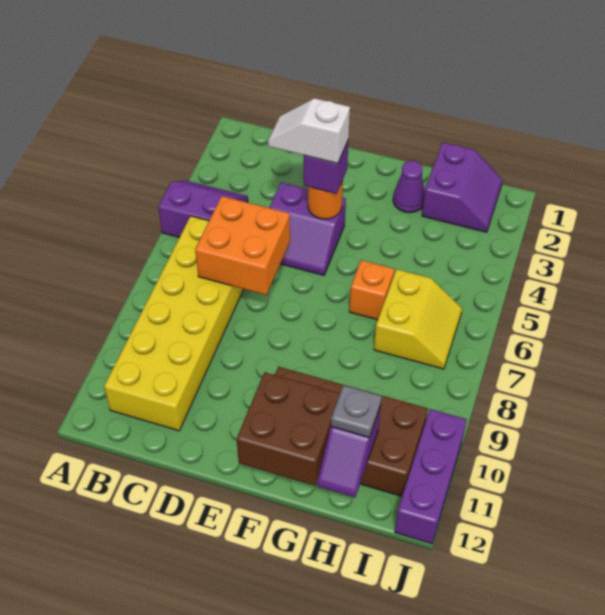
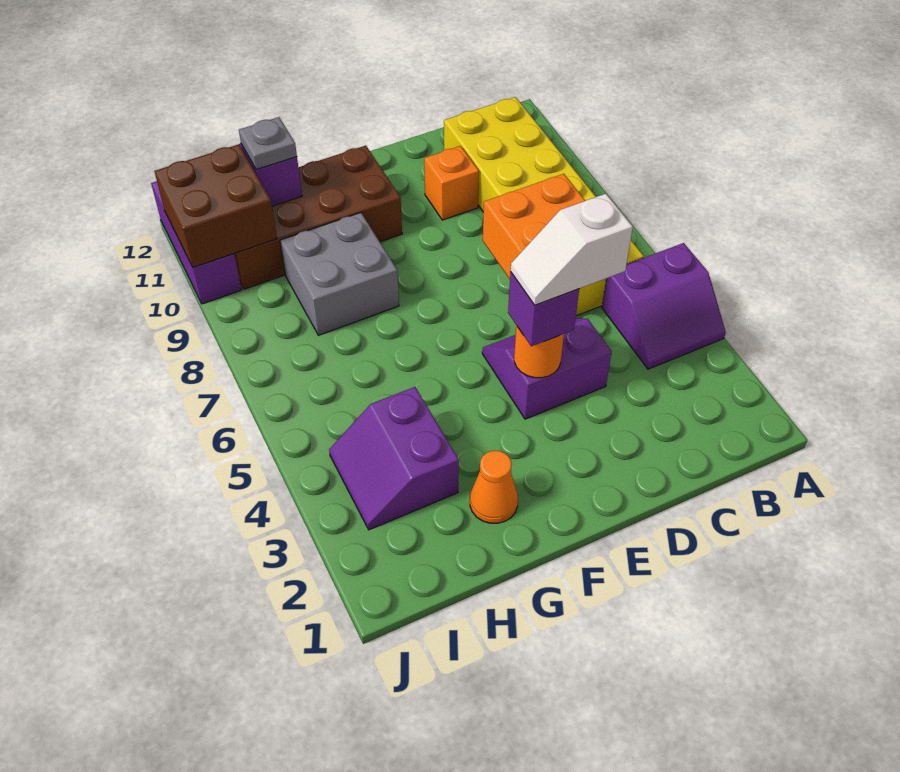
white 1x2 slope [268,98,350,164] -> white 1x2 slope turned to [511,194,633,305]
brown 2x2 brick [237,372,340,486] -> brown 2x2 brick moved to [154,144,277,267]
purple 1x1 cone [393,161,425,213] -> orange 1x1 cone [470,451,518,523]
orange 1x1 brick [349,260,394,320] -> orange 1x1 brick moved to [424,146,479,220]
none -> grey 2x2 brick [280,213,399,335]
purple 2x2 slope [422,142,503,232] -> purple 2x2 slope moved to [329,387,459,530]
yellow 2x2 slope [374,269,462,369] -> none

